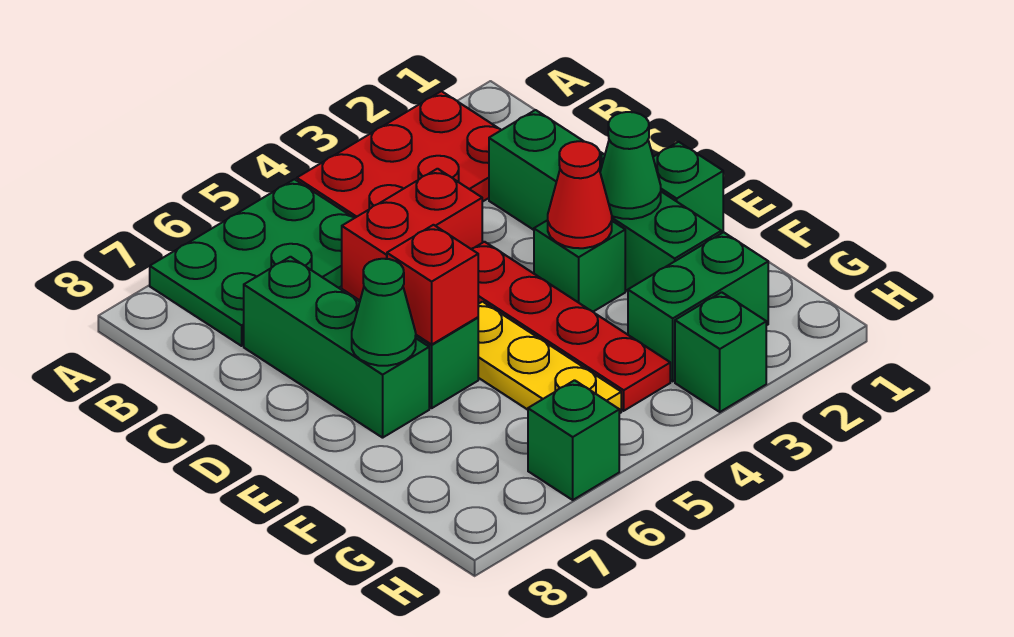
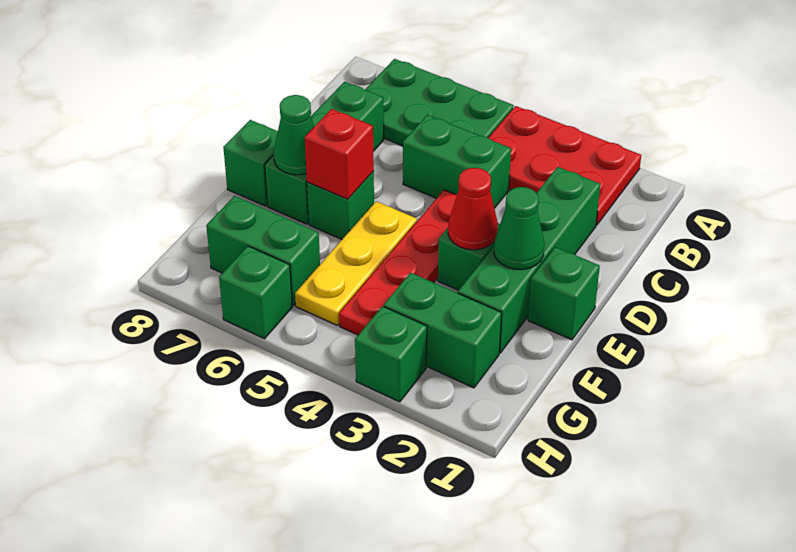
red 1x2 brick [342,169,482,300] -> green 1x2 brick [403,115,511,208]
none -> green 1x1 brick [223,120,278,206]
none -> green 1x2 brick [206,196,320,306]

